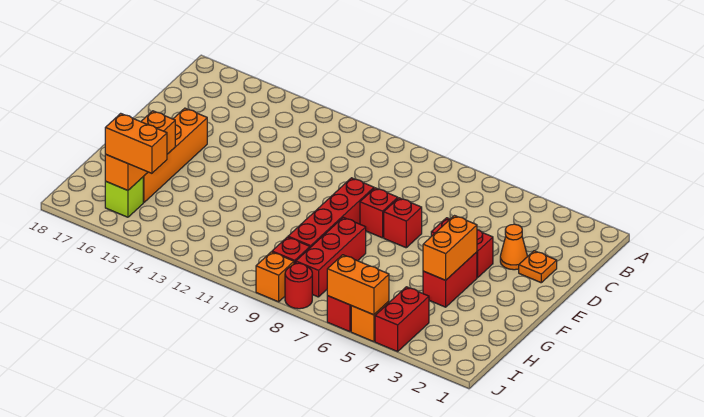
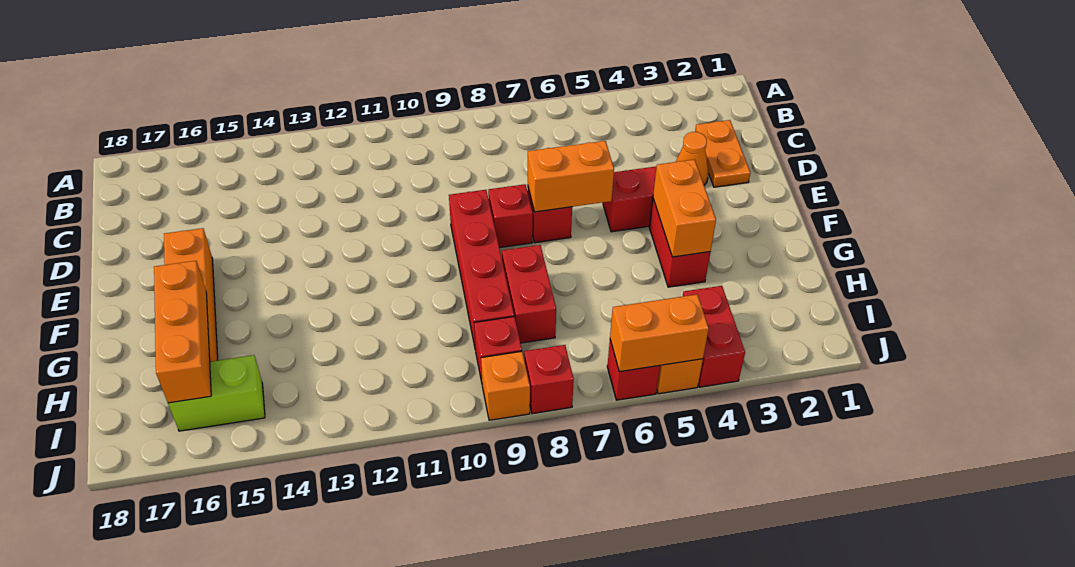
orange 1x1 plate [519,251,557,283] -> orange 1x2 plate [695,120,750,187]
red 1x3 brick [296,217,366,297] -> red 1x2 brick [502,245,556,343]
orange 1x2 brick [105,113,167,173] -> orange 1x2 brick moved to [528,141,614,212]
lime 1x1 brick [105,177,143,217] -> lime 1x2 brick [168,355,265,431]
red 1x1 round brick [285,263,312,309] -> red 1x1 brick [524,345,574,414]

